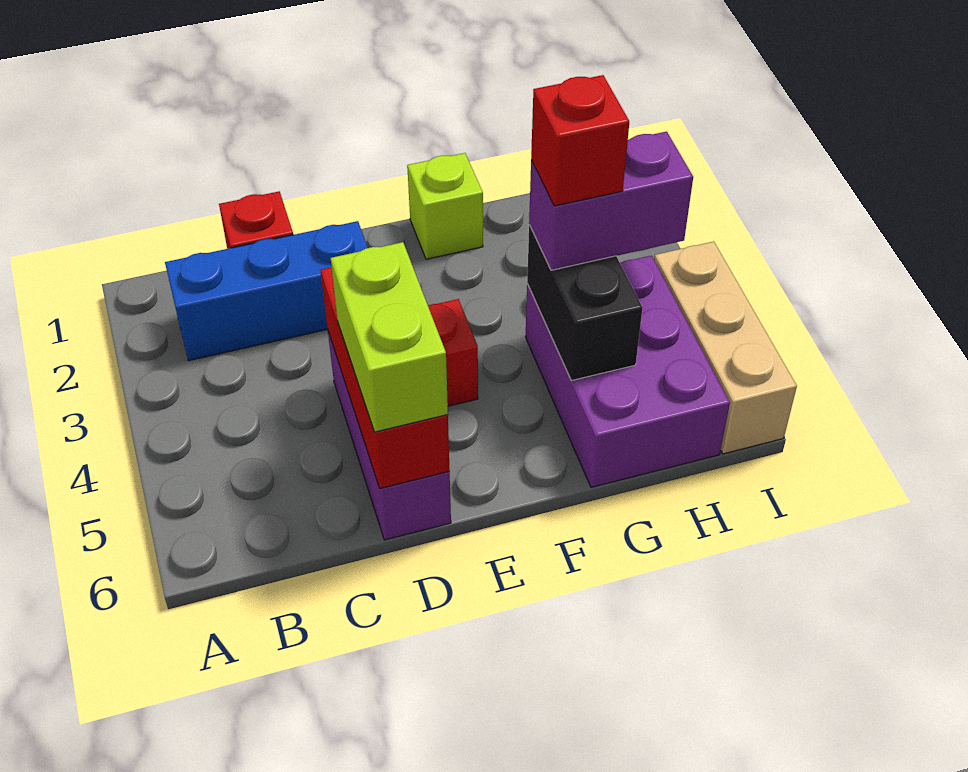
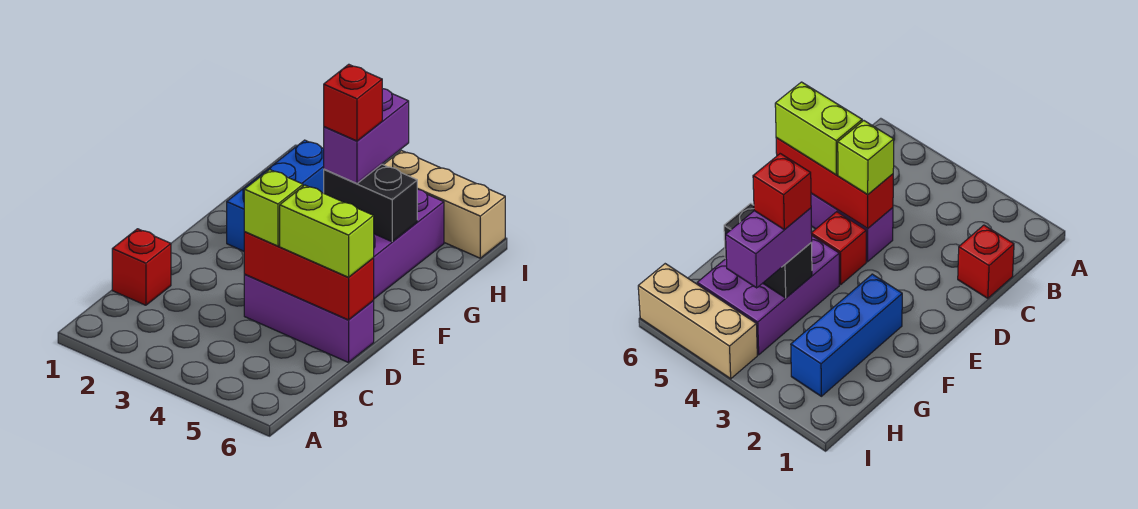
blue 1x3 brick [165,221,368,361] -> blue 1x3 brick moved to [227,140,324,251]
lime 1x1 brick [407,153,483,259] -> lime 1x1 brick moved to [244,169,303,246]
purple 2x3 brick [526,256,730,487] -> purple 2x3 brick turned to [374,189,444,299]

